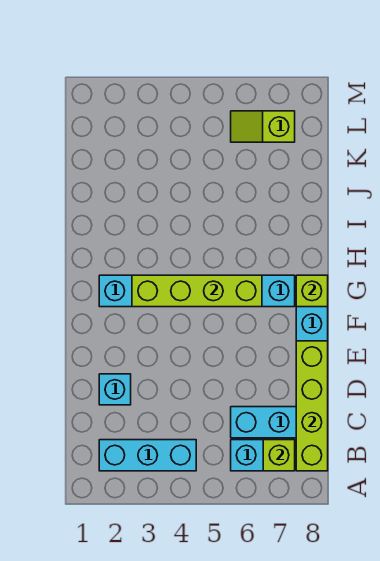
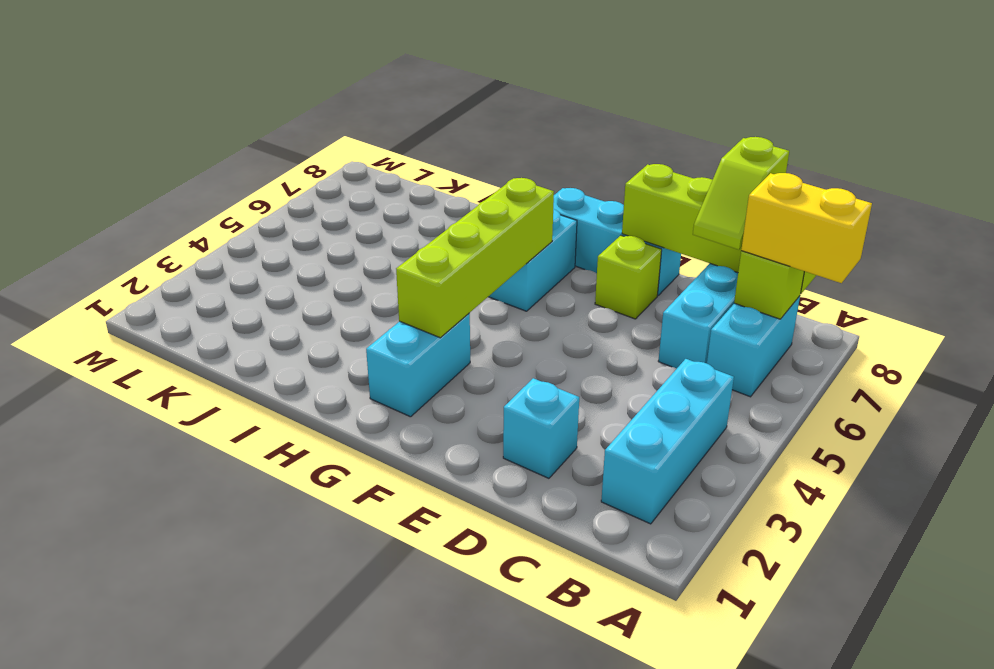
none -> yellow 1x2 brick [741,173,872,283]
lime 1x1 brick [296,275,328,307] -> lime 1x1 brick moved to [595,235,662,319]
lime 1x2 slope [231,111,295,142] -> lime 1x2 slope moved to [693,137,789,250]

